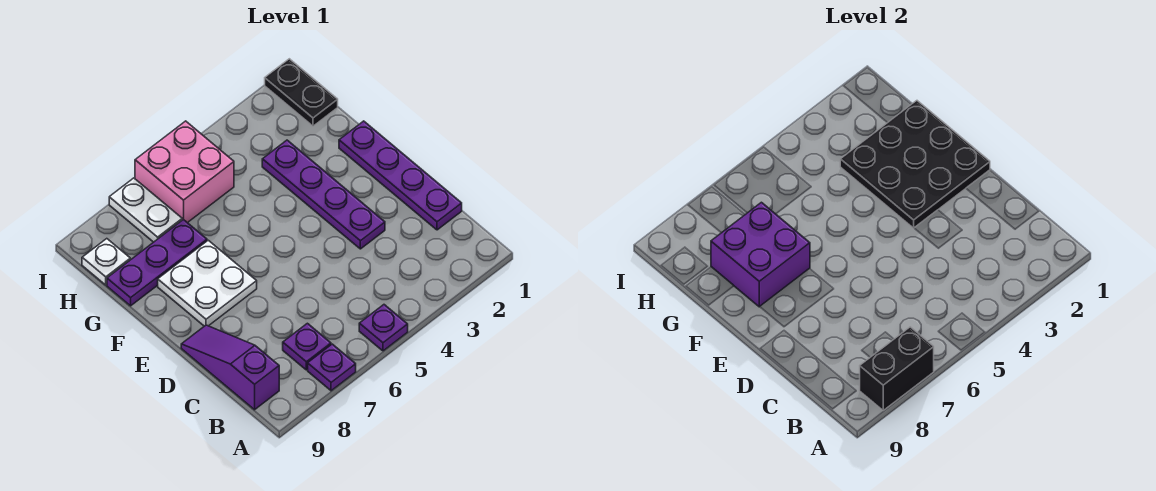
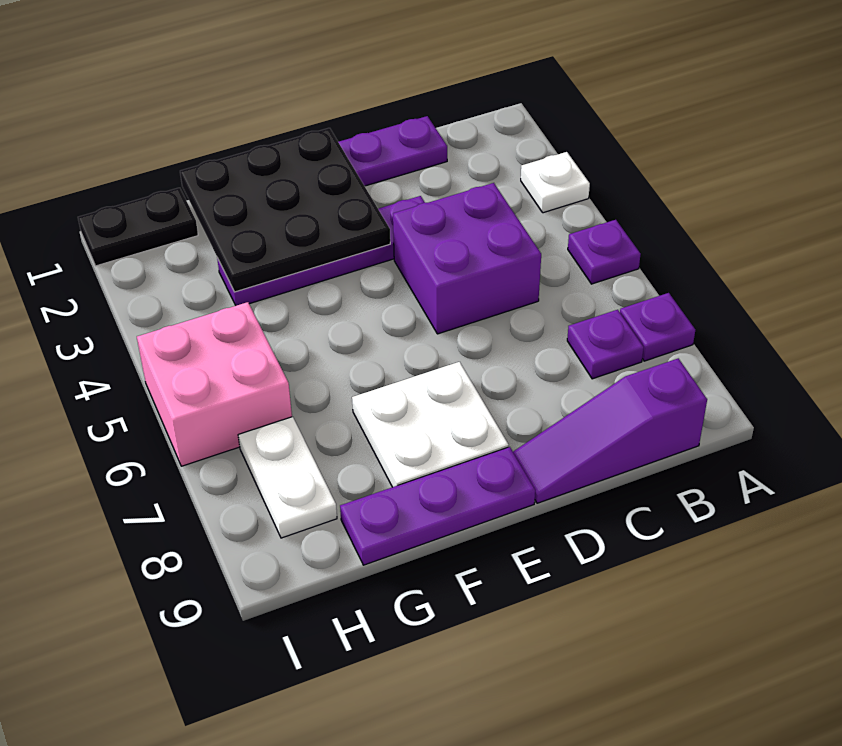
black 1x2 brick [860,327,934,410] -> none
purple 2x2 brick [711,202,810,307] -> purple 2x2 brick moved to [393,183,541,334]
purple 1x3 plate [107,219,207,306] -> purple 1x3 plate turned to [340,447,535,565]
white 1x2 plate [109,178,182,242] -> white 1x2 plate turned to [238,417,337,538]
white 1x1 plate [82,239,130,285] -> white 1x1 plate moved to [521,152,590,213]

